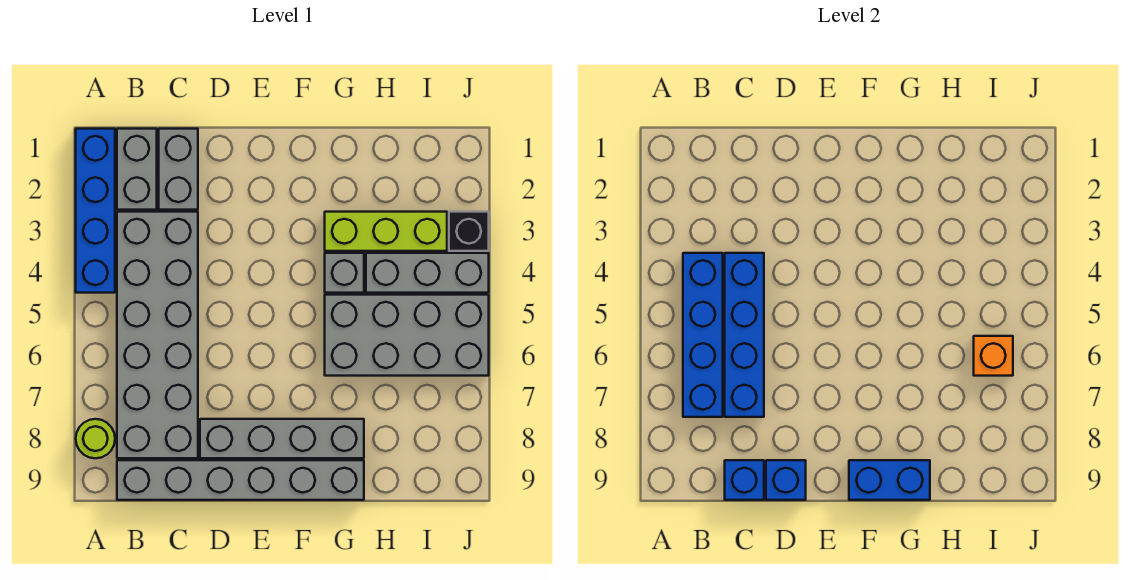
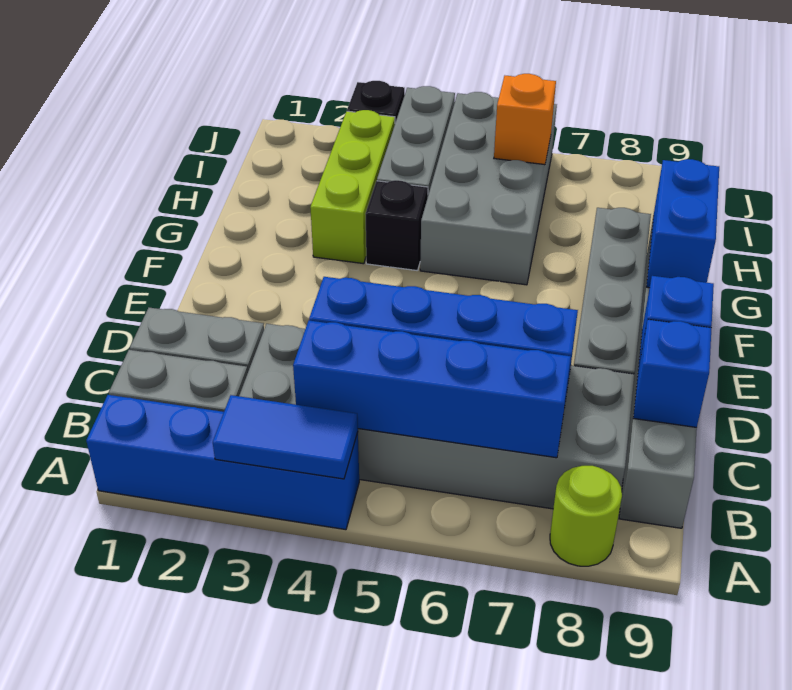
none -> blue 1x2 tile [213,395,358,479]
grey 1x1 brick [325,253,364,293] -> black 1x1 brick [366,180,428,271]

